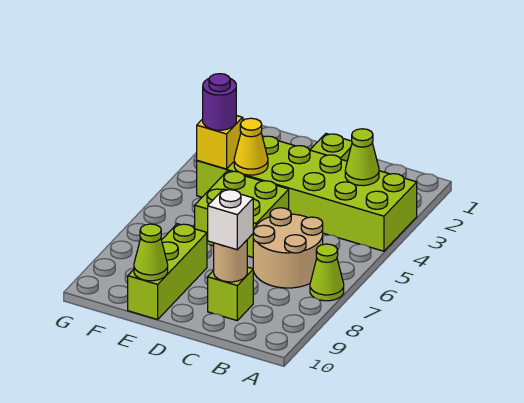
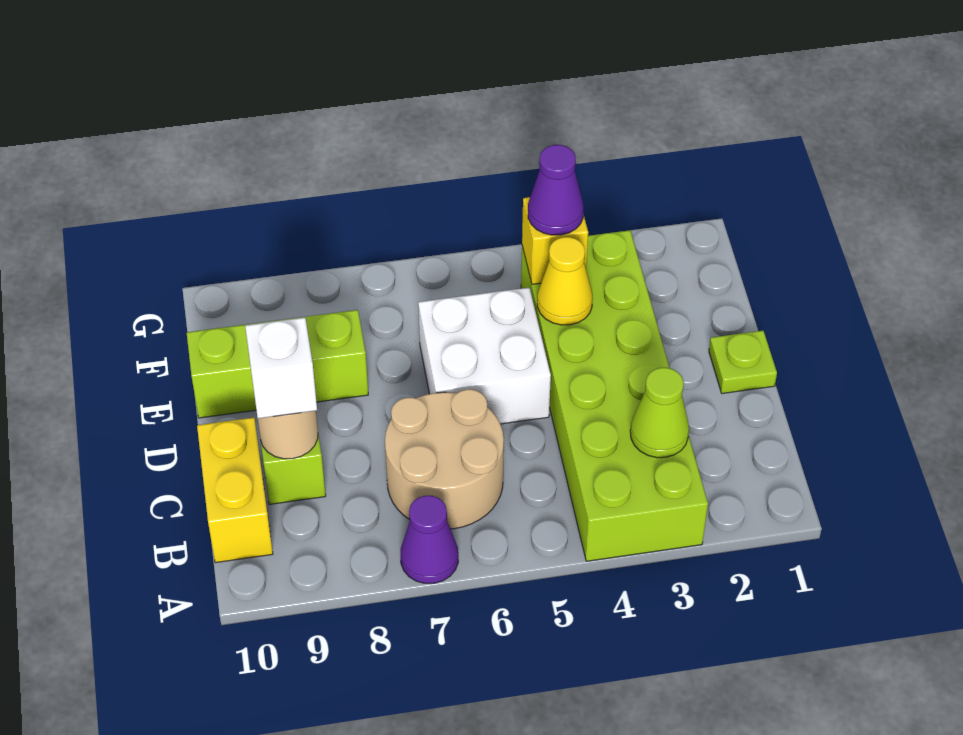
lime 1x1 cone [310,244,344,301] -> purple 1x1 cone [401,496,458,583]
none -> yellow 1x2 brick [197,418,273,563]
lime 2x2 brick [195,171,289,257] -> white 2x2 brick [418,288,551,424]
lime 1x1 cone [134,224,168,281] -> none
purple 1x1 round brick [203,74,236,130] -> purple 1x1 cone [528,145,584,235]

